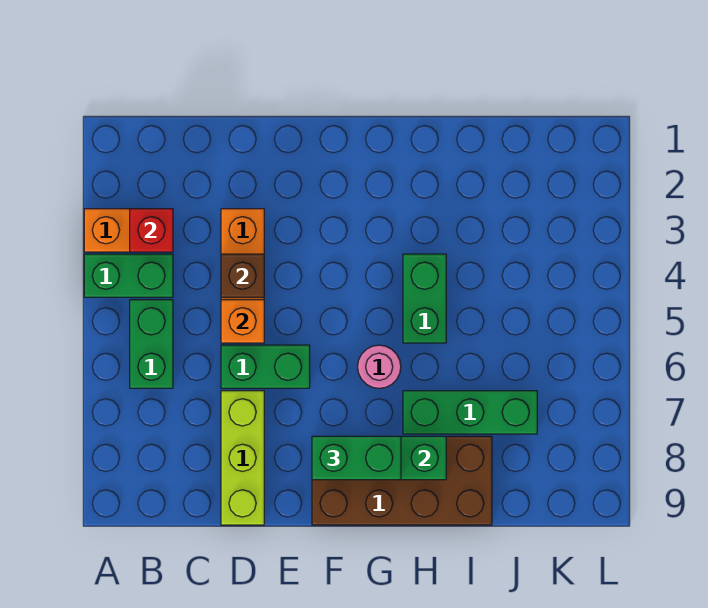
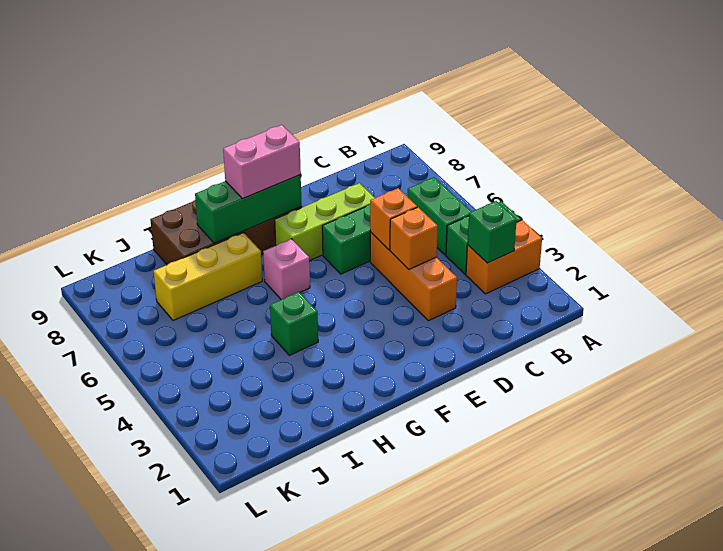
red 1x1 brick [130,209,173,252] -> green 1x1 brick [468,201,517,263]
brown 1x1 brick [221,254,264,297] -> orange 1x1 brick [390,207,438,269]
lime 1x3 brick [221,391,264,525] -> lime 1x3 brick turned to [275,183,375,261]
green 1x2 brick [312,436,401,480] -> pink 1x2 brick [223,125,301,199]
pink 1x1 round brick [358,345,401,388] -> pink 1x1 brick [263,239,310,300]
green 1x2 brick [403,254,446,343] -> green 1x1 brick [270,292,318,355]
green 1x3 brick [403,391,537,434] -> yellow 1x3 brick [154,233,262,321]

